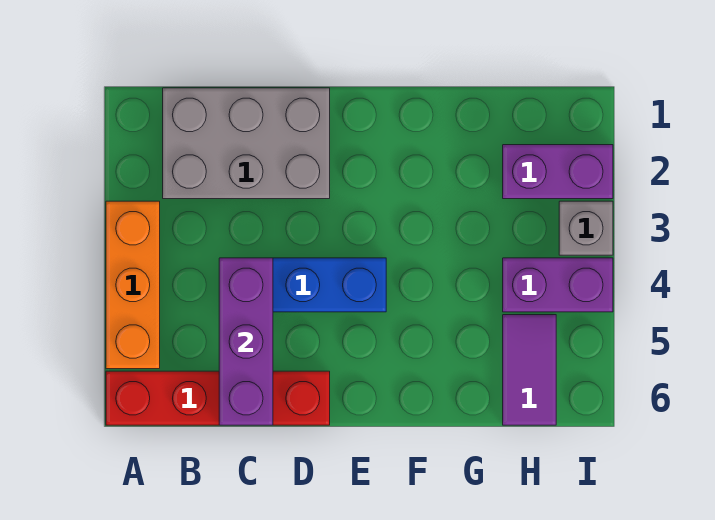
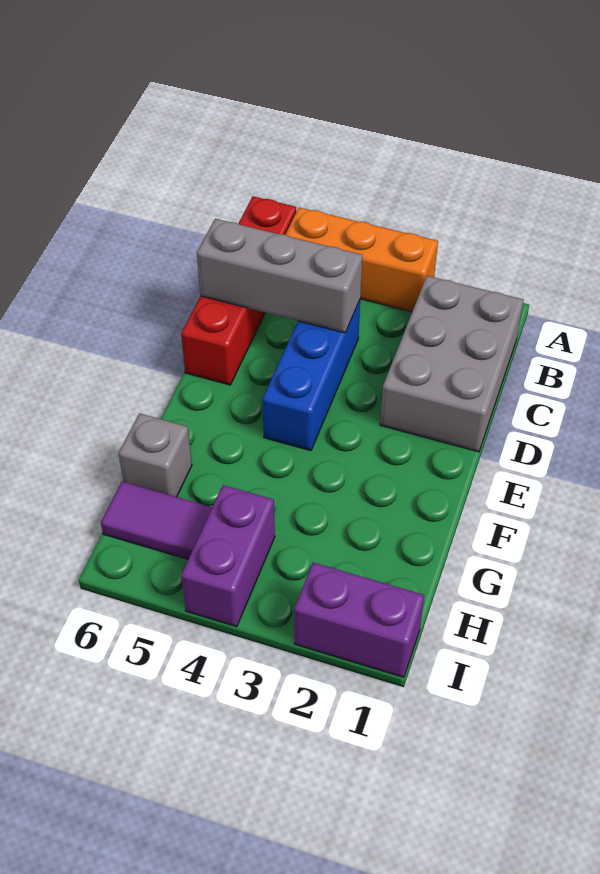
purple 1x3 brick [219,258,273,425] -> grey 1x3 brick [197,219,363,333]
purple 1x2 brick [503,145,613,199] -> purple 1x2 brick turned to [294,563,424,677]
grey 1x1 brick [559,201,613,255] -> grey 1x1 brick moved to [118,413,192,497]

